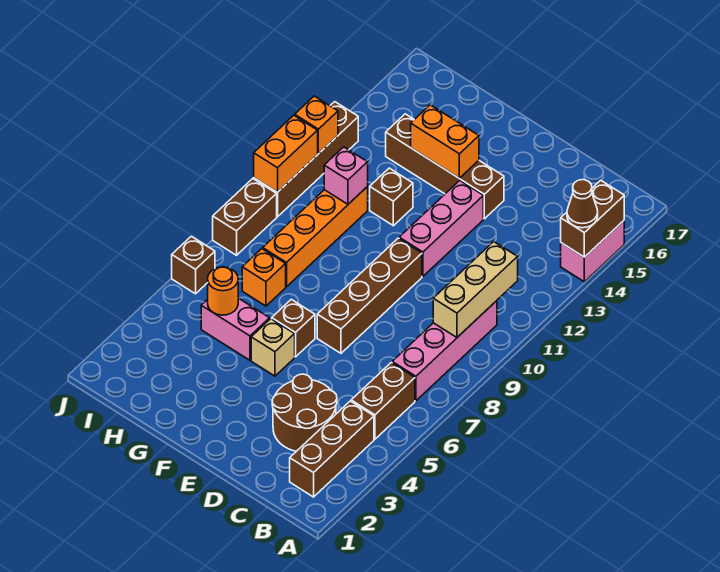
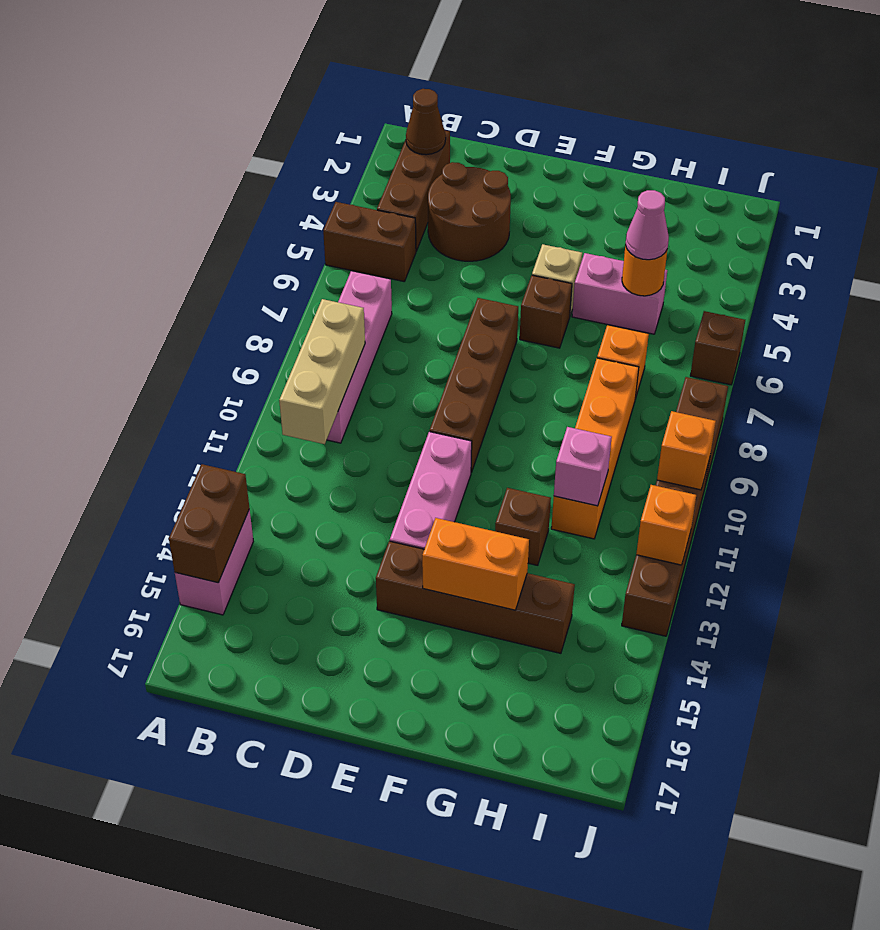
brown 1x1 cone [567,180,598,228] -> brown 1x1 cone moved to [406,89,446,155]
brown 1x2 brick [351,363,415,439] -> brown 1x2 brick turned to [323,202,416,281]
none -> pink 1x1 cone [625,190,669,260]
orange 1x2 brick [254,115,318,192] -> orange 1x1 brick [657,411,716,490]

